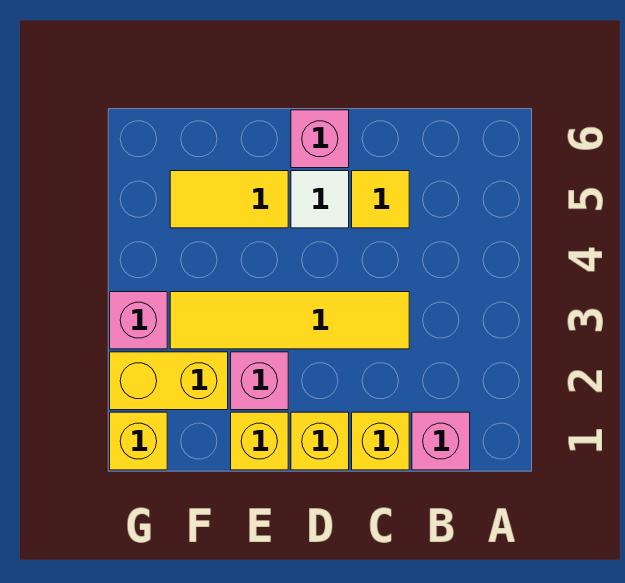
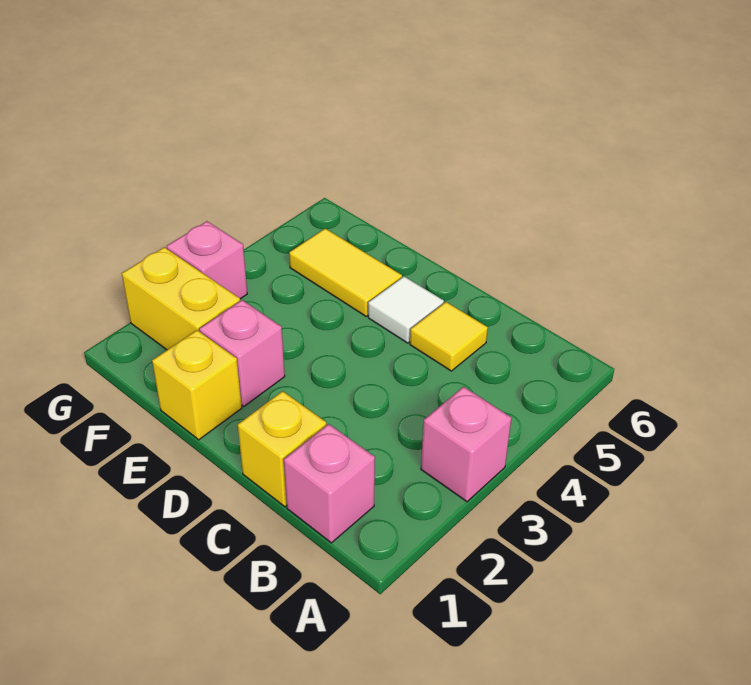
yellow 1x4 tile [170,292,409,349] -> none
yellow 1x1 brick [291,412,349,470] -> none
pink 1x1 brick [291,110,349,168] -> pink 1x1 brick moved to [421,387,511,502]
yellow 1x1 brick [110,412,167,470] -> none

